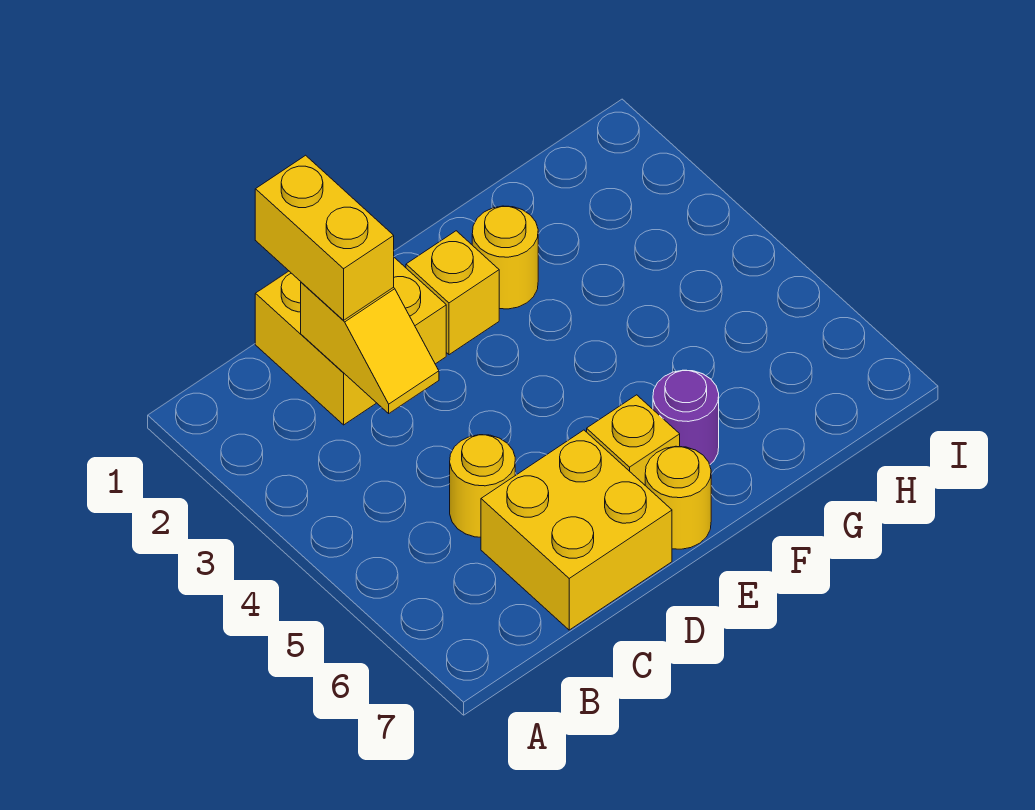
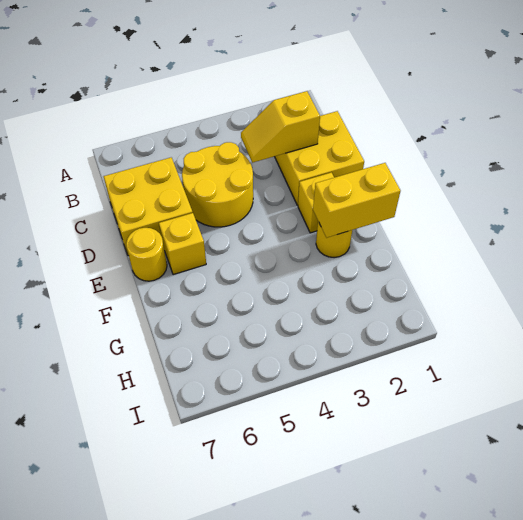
yellow 1x2 brick [255,155,394,320] -> yellow 1x2 brick moved to [313,163,400,238]
yellow 1x1 round brick [450,435,515,537] -> yellow 2x2 round brick [182,142,253,227]
purple 1x1 round brick [653,370,719,465] -> none

